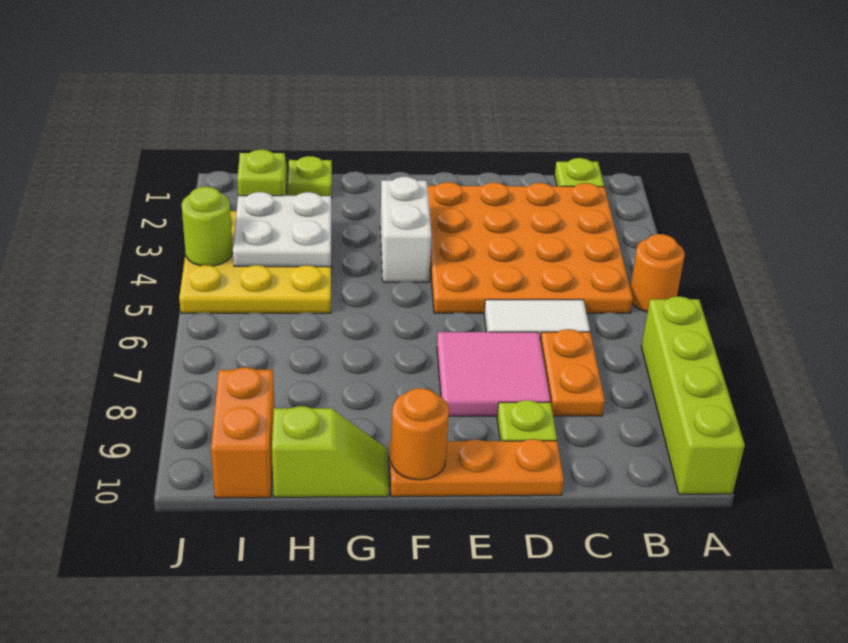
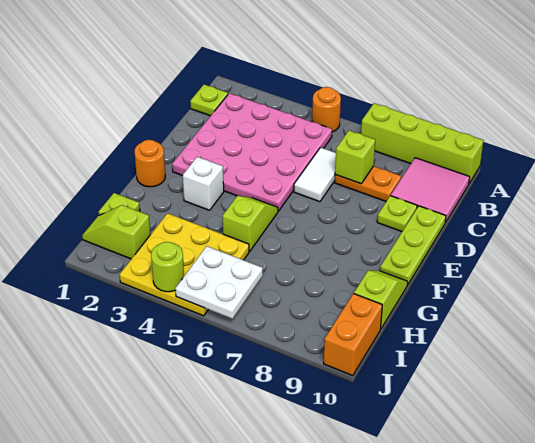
orange 4x4 plate [427,182,633,313] -> pink 4x4 plate [172,93,332,211]
none -> lime 1x1 brick [335,130,375,184]
pink 2x2 tile [437,332,550,416] -> pink 2x2 tile moved to [391,158,470,223]
orange 1x3 plate [389,439,564,497] -> lime 1x3 plate [380,206,446,285]
white 1x2 brick [380,177,431,282] -> white 1x1 brick [183,157,224,210]
none -> lime 1x2 slope [223,196,278,251]
orange 1x1 round brick [391,388,449,480] -> orange 1x1 round brick moved to [135,140,165,187]
white 2x2 plate [233,192,331,267] -> white 2x2 plate moved to [175,246,263,319]
orange 1x2 brick [211,367,274,498] -> orange 1x2 brick turned to [324,294,382,376]

